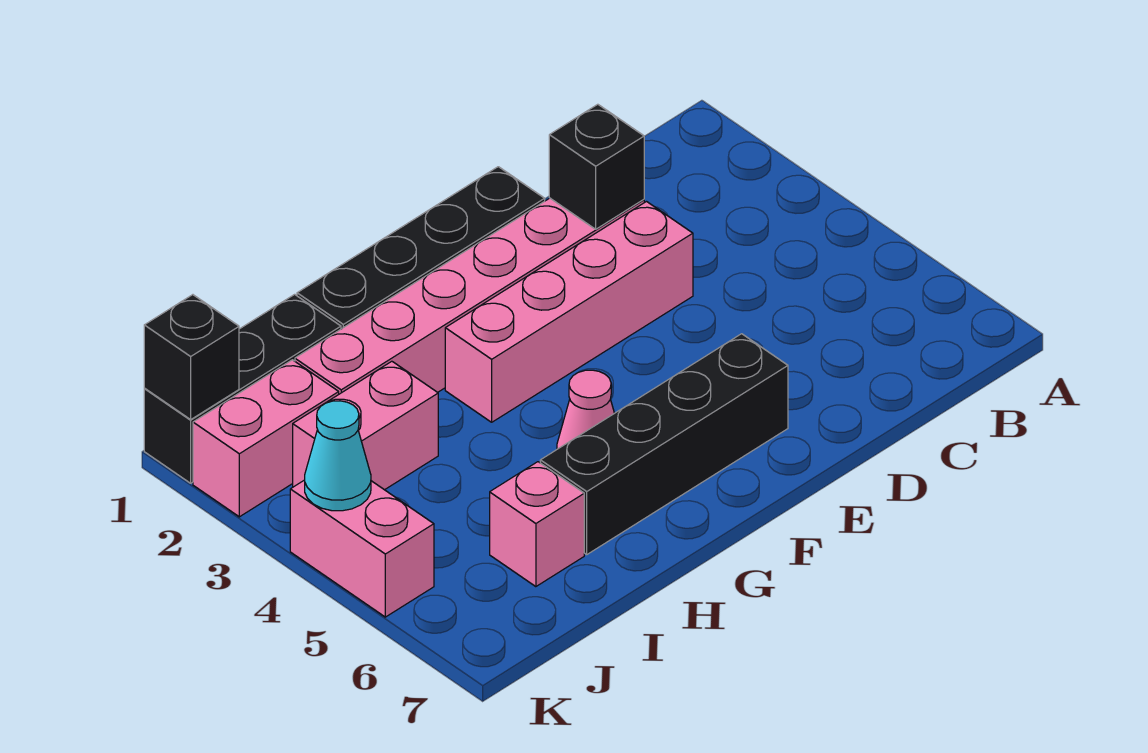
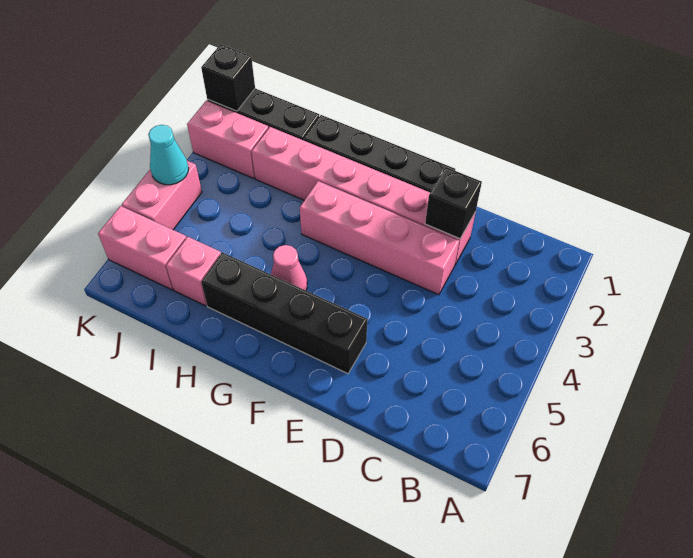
pink 1x2 brick [293,361,438,490] -> pink 1x2 brick moved to [98,206,186,290]

